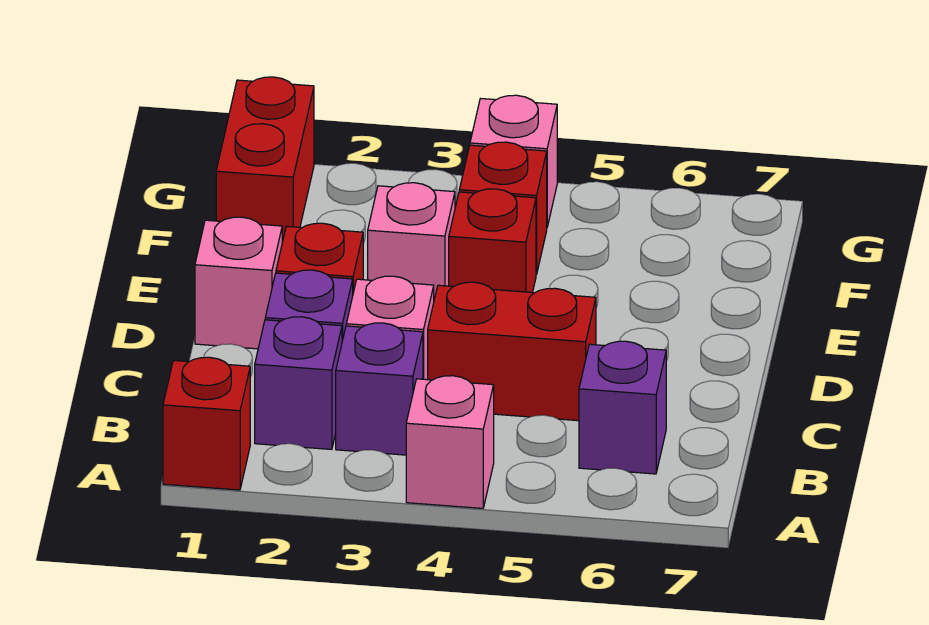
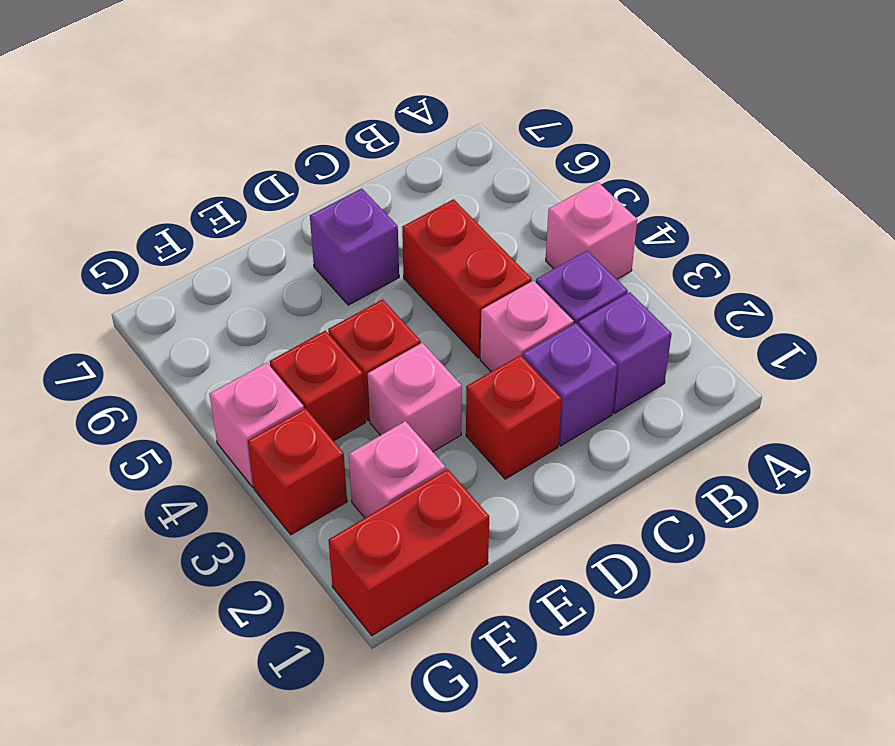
red 1x1 brick [163,357,250,490] -> red 1x1 brick moved to [248,408,347,535]
purple 1x1 brick [579,341,666,474] -> purple 1x1 brick moved to [310,189,399,305]
pink 1x1 brick [195,217,282,349] -> pink 1x1 brick moved to [349,421,446,518]

